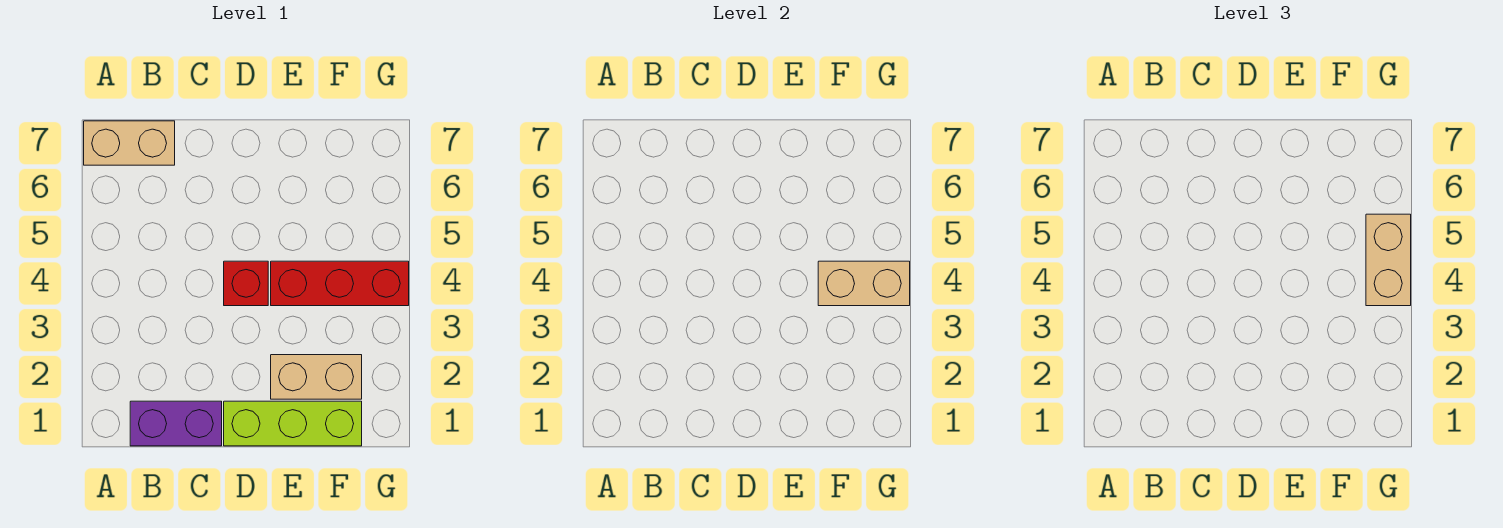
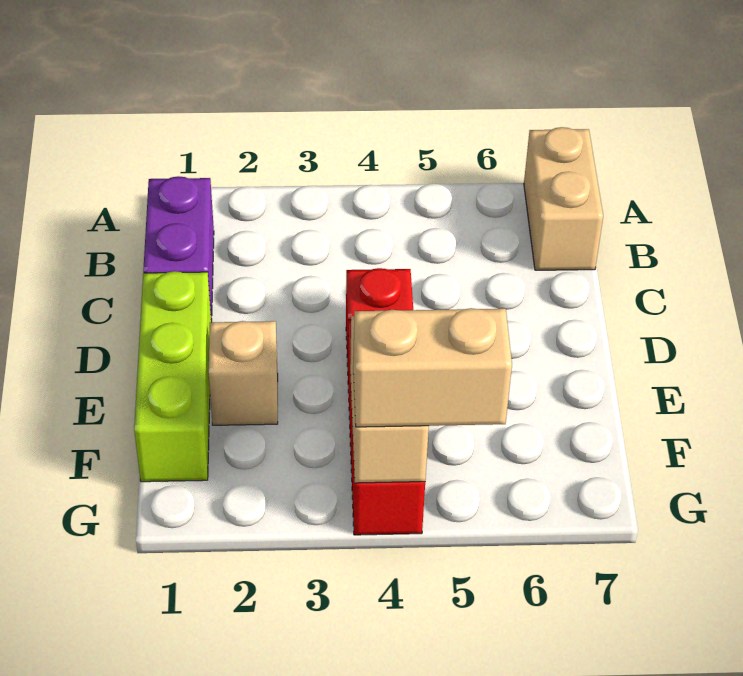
tan 1x2 brick [271,355,362,399] -> tan 1x1 brick [209,321,278,425]

